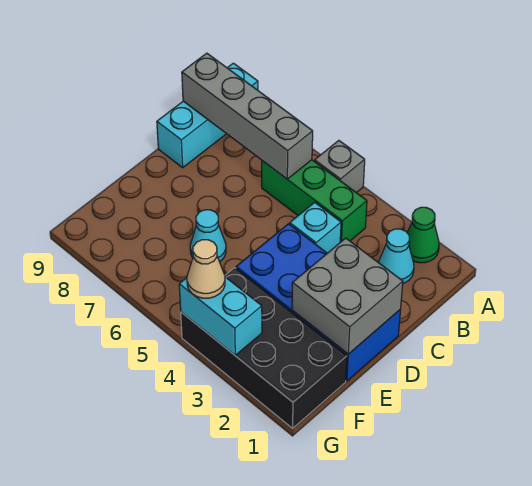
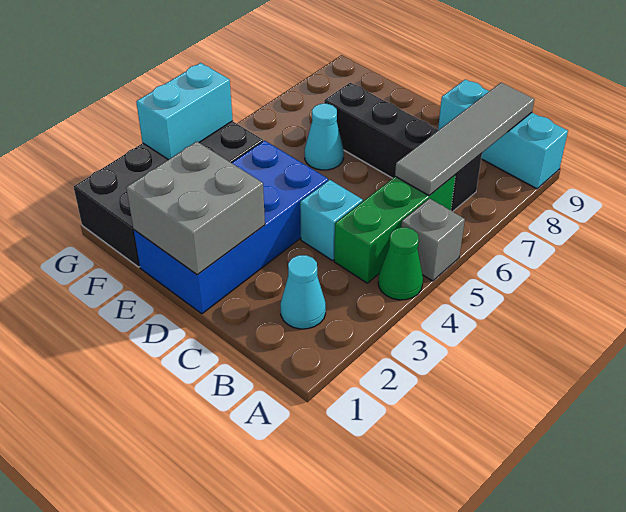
green 1x1 cone [407,207,439,263] -> green 1x1 cone moved to [378,227,423,300]
grey 1x4 brick [182,53,313,179] -> grey 1x4 tile [395,83,534,195]
none -> black 1x4 brick [324,83,482,212]
tan 1x1 cone [187,240,225,298] -> none

